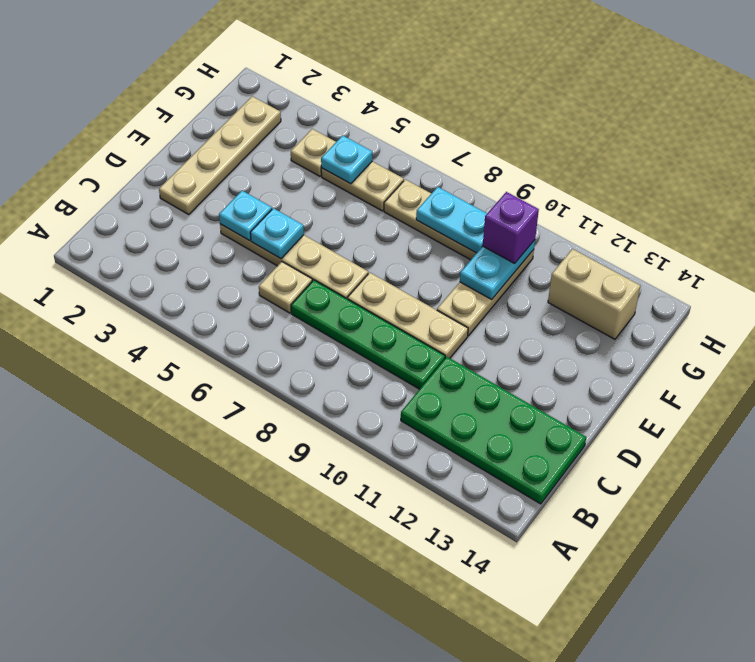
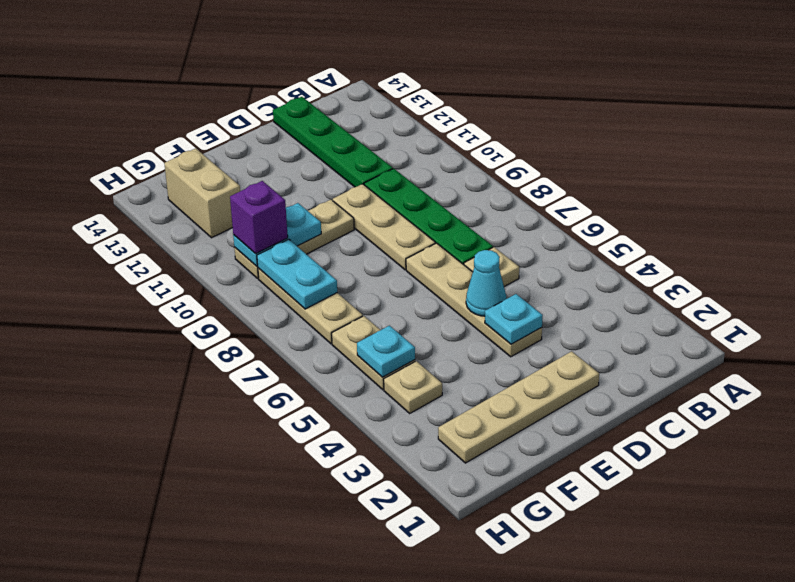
green 2x4 plate [401,357,586,504] -> green 1x4 plate [273,97,393,187]
cyan 1x1 plate [250,208,304,259] -> cyan 1x1 cone [466,250,506,316]

